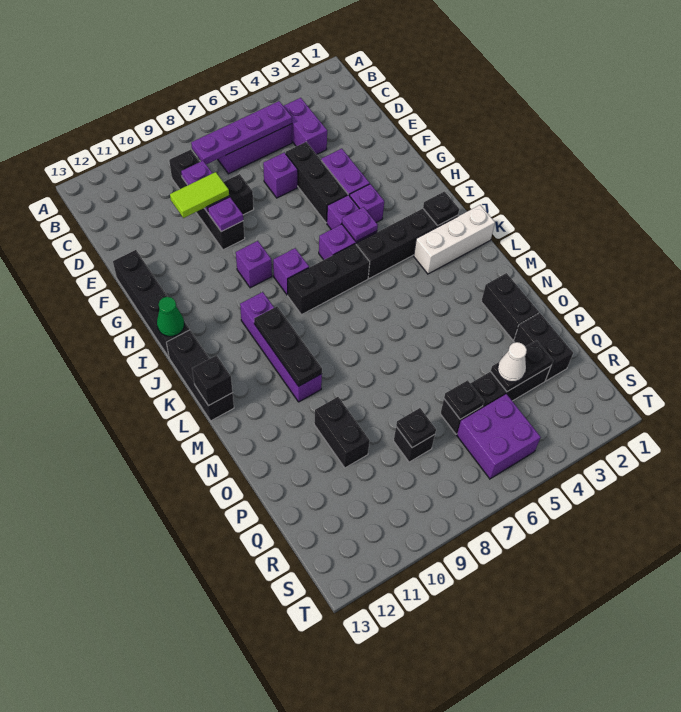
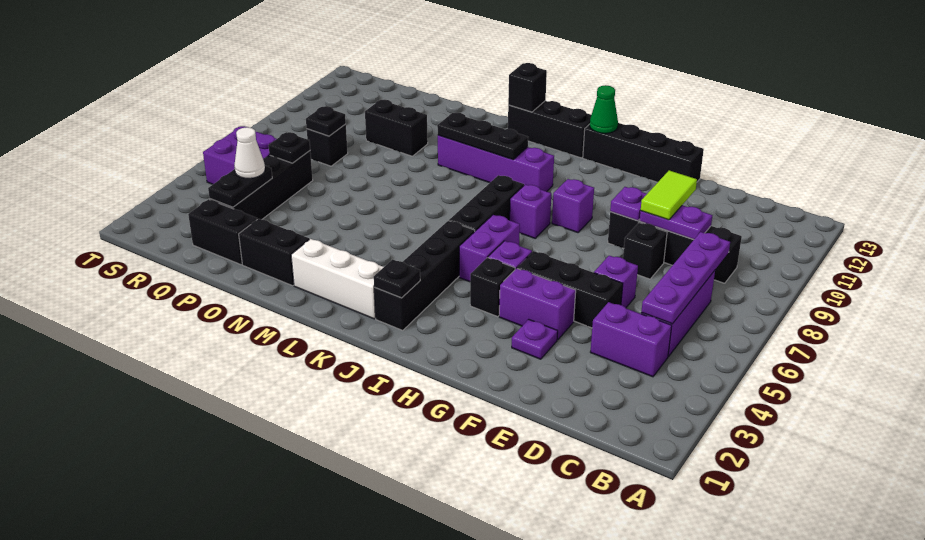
purple 1x1 brick [350,184,384,222] -> black 1x1 brick [470,258,515,317]
purple 1x1 plate [342,207,378,242] -> purple 1x1 plate moved to [512,319,558,359]
white 1x3 brick [414,205,495,274] -> white 1x3 brick turned to [291,239,384,319]

